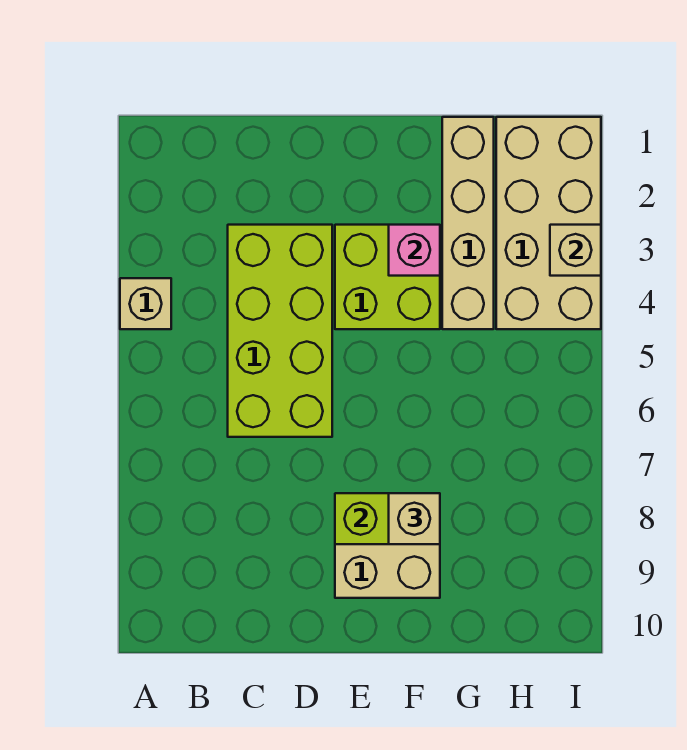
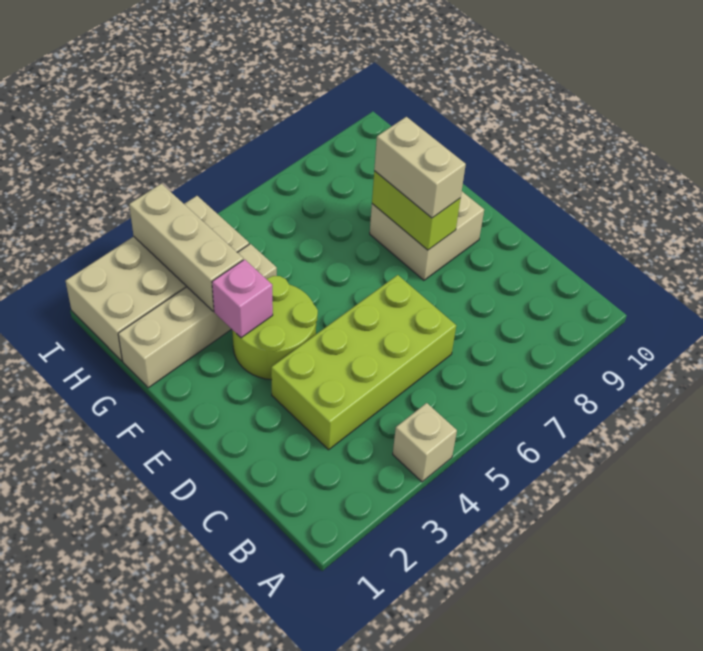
lime 2x2 brick [335,225,440,329] -> lime 2x2 round brick [232,276,318,380]
tan 1x1 brick [389,493,440,544] -> tan 1x2 brick [374,117,466,218]
tan 1x1 brick [550,225,601,276] -> tan 1x3 brick [129,184,243,311]

